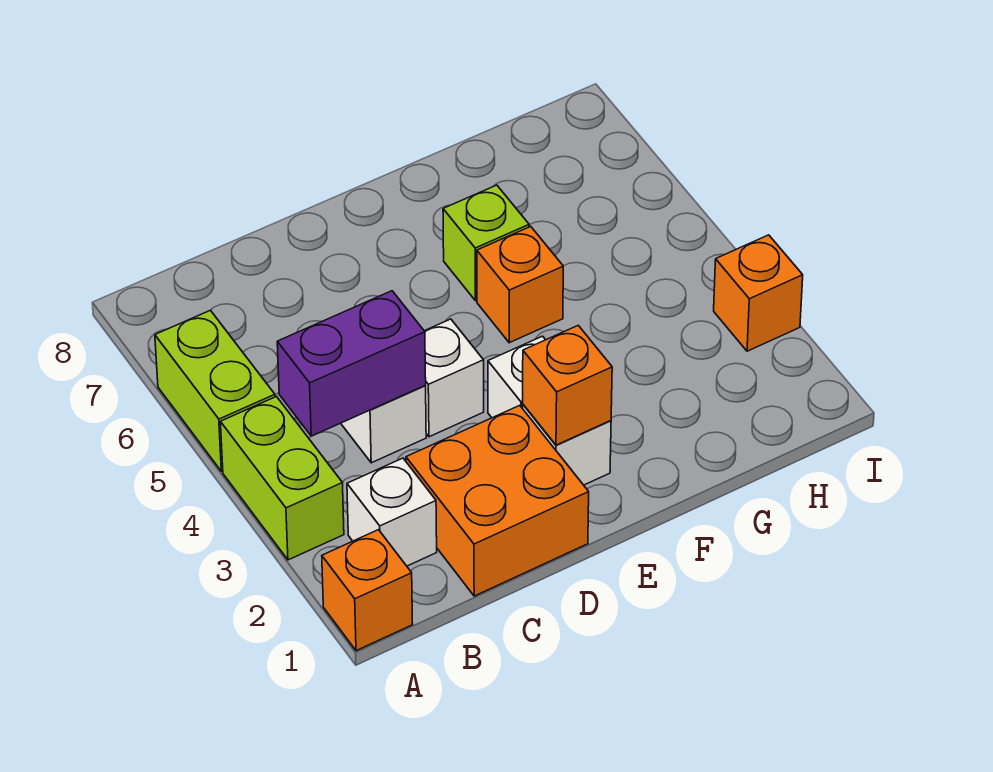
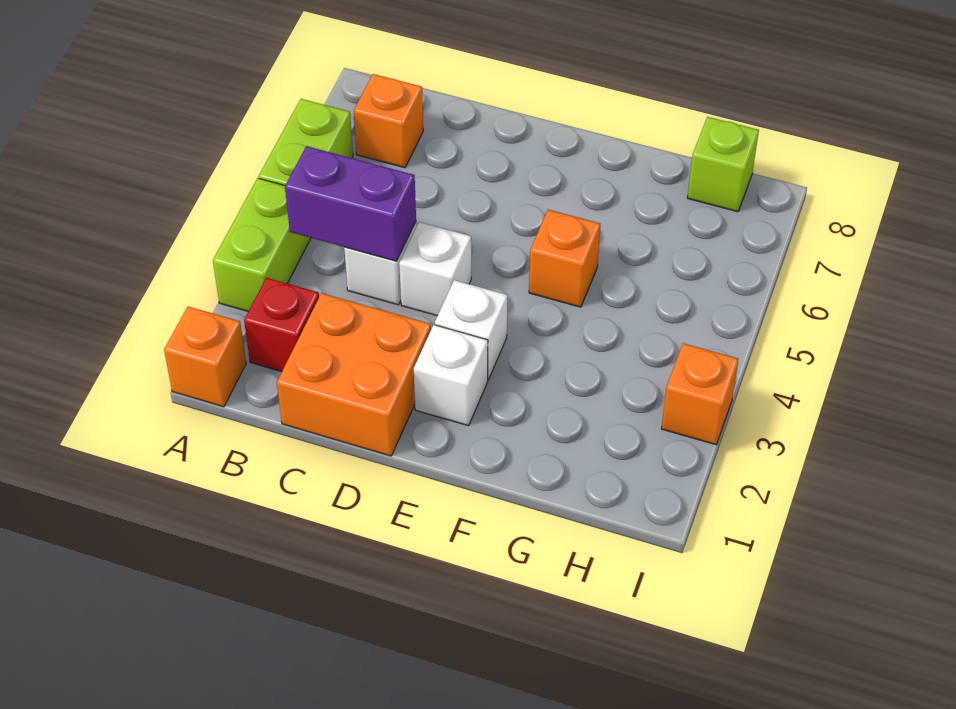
white 1x1 brick [347,458,437,566] -> red 1x1 brick [244,278,319,372]
orange 1x1 brick [523,326,612,445] -> orange 1x1 brick moved to [354,74,423,168]
lime 1x1 brick [443,185,529,301] -> lime 1x1 brick moved to [687,117,759,212]

